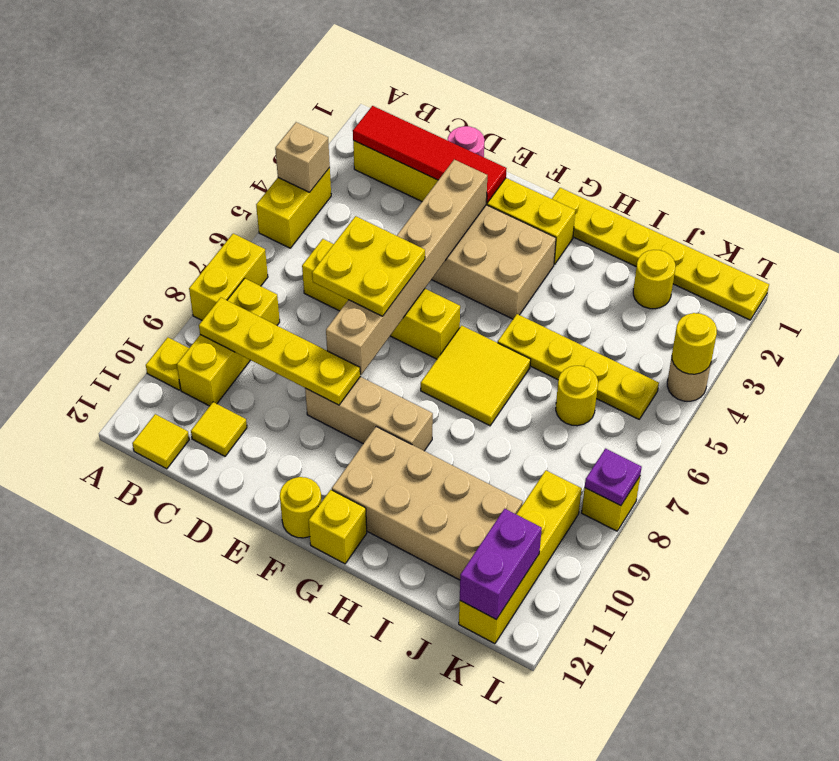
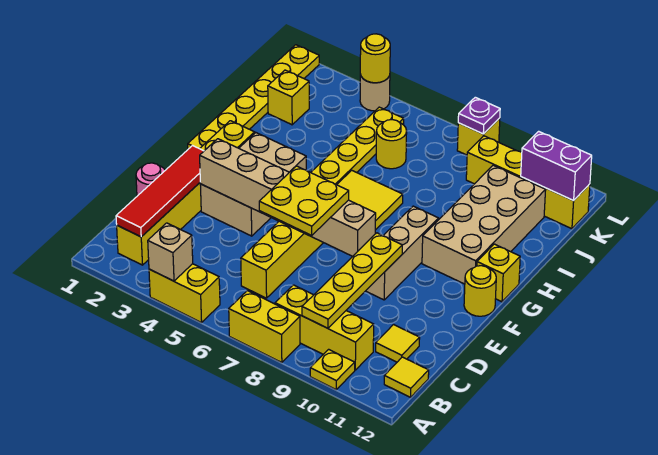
yellow 1x1 round brick [633,250,675,309] -> yellow 1x1 brick [268,70,309,125]

